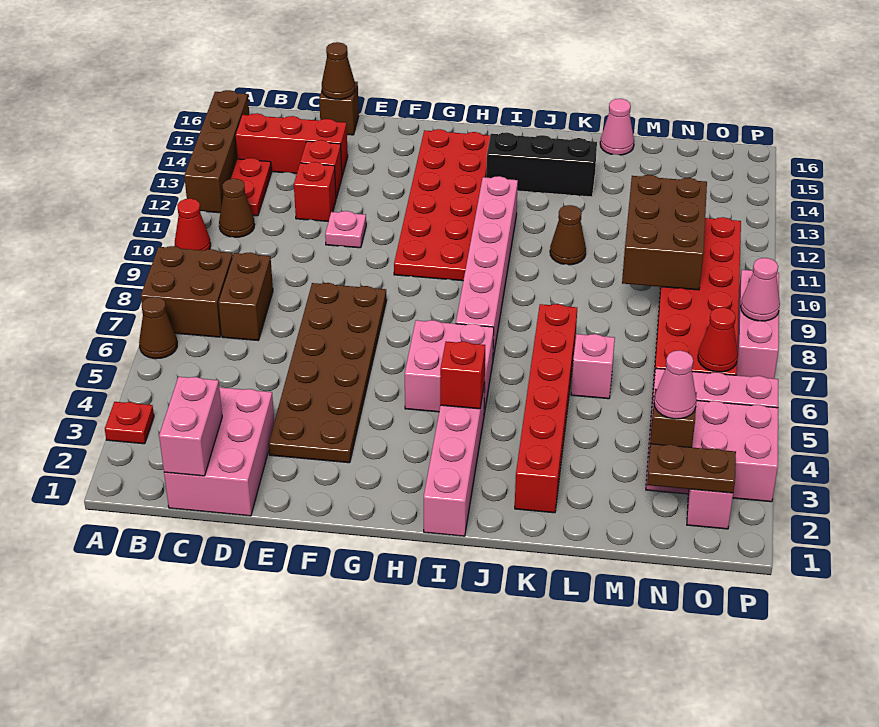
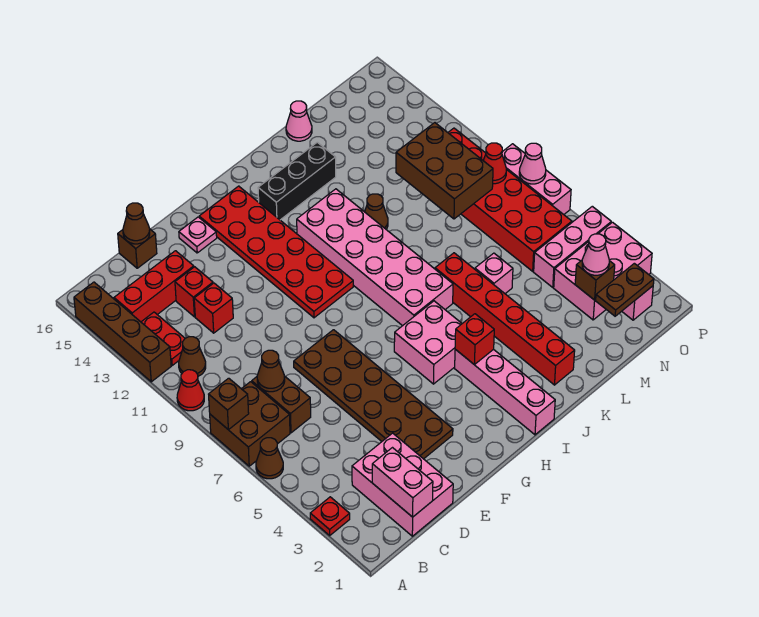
none -> brown 1x1 brick [209,378,249,430]
none -> brown 1x1 cone [257,350,285,392]
pink 1x1 plate [325,211,366,248] -> pink 1x1 plate moved to [179,217,217,253]
pink 1x6 brick [456,176,518,358] -> pink 2x6 brick [297,189,453,326]
red 1x1 cone [698,307,738,372] -> red 1x1 cone moved to [483,143,506,184]

